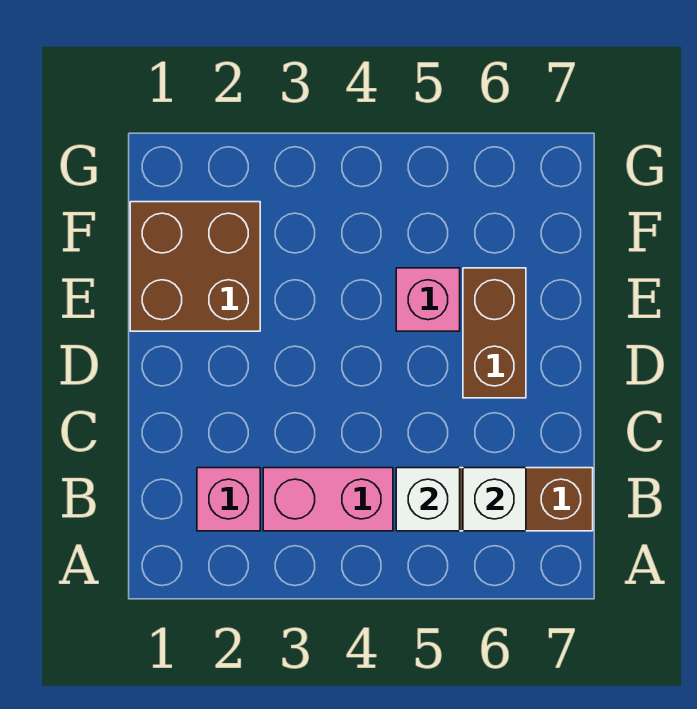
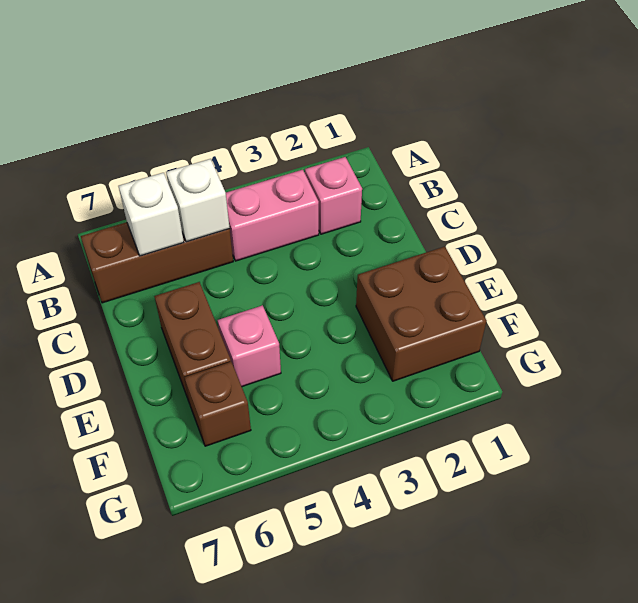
none -> brown 1x1 brick [184,362,251,446]

